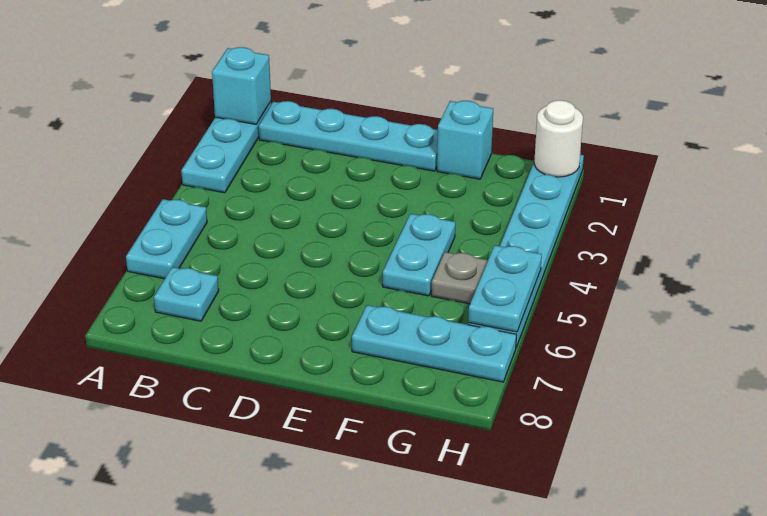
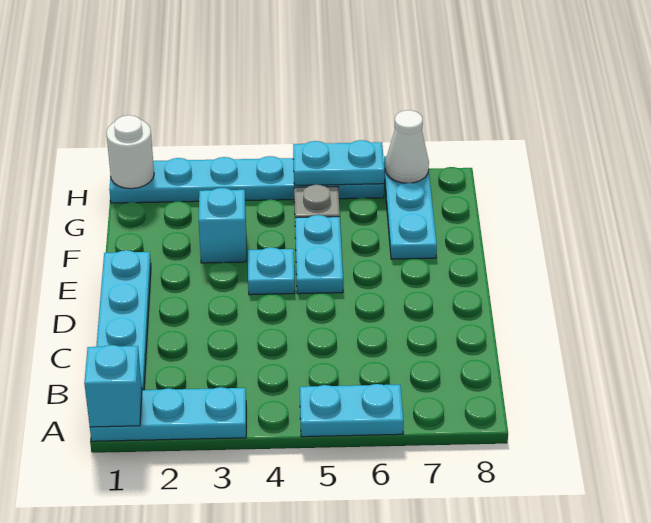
cyan 1x1 plate [154,267,219,321] -> cyan 1x1 plate moved to [248,247,295,295]
cyan 1x1 brick [437,101,493,179] -> cyan 1x1 brick moved to [199,188,246,263]
cyan 1x2 plate [383,214,455,296] -> cyan 1x2 plate turned to [295,215,343,294]
none -> white 1x1 cone [385,110,429,183]

